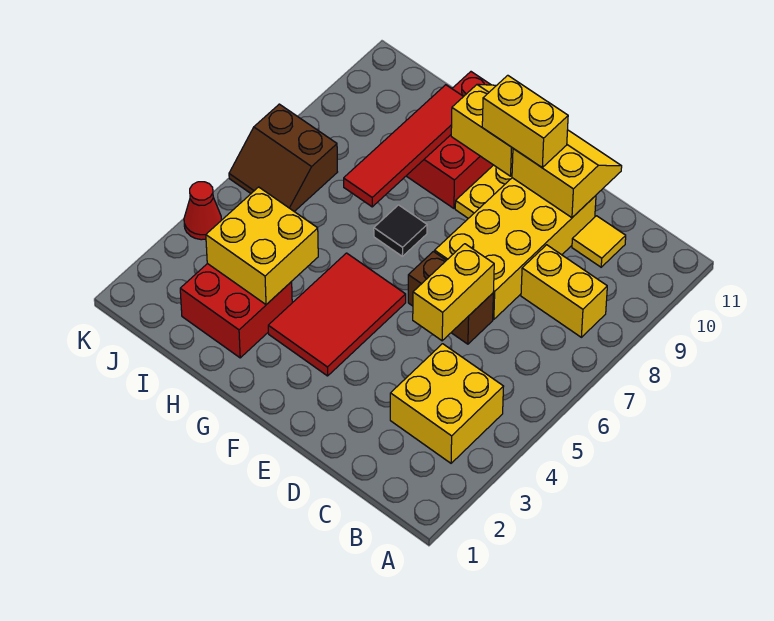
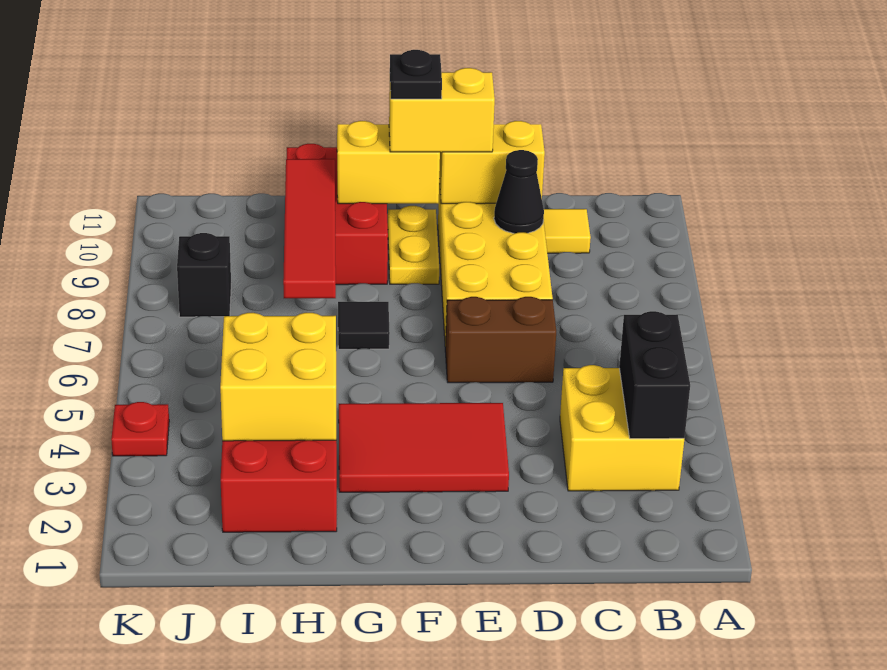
none -> black 1x2 brick [619,311,690,439]
yellow 1x2 brick [521,245,607,337] -> none
yellow 1x2 brick [413,244,494,341] -> none
none -> black 1x1 cone [494,150,544,233]
red 2x3 tile [268,253,406,376] -> red 2x3 tile turned to [339,403,509,492]
none -> black 1x1 plate [390,50,442,99]
brown 2x2 slope [229,104,337,212] -> none
none -> black 1x1 brick [177,233,231,317]
red 1x1 cone [184,182,221,240] -> red 1x1 plate [111,402,169,456]

